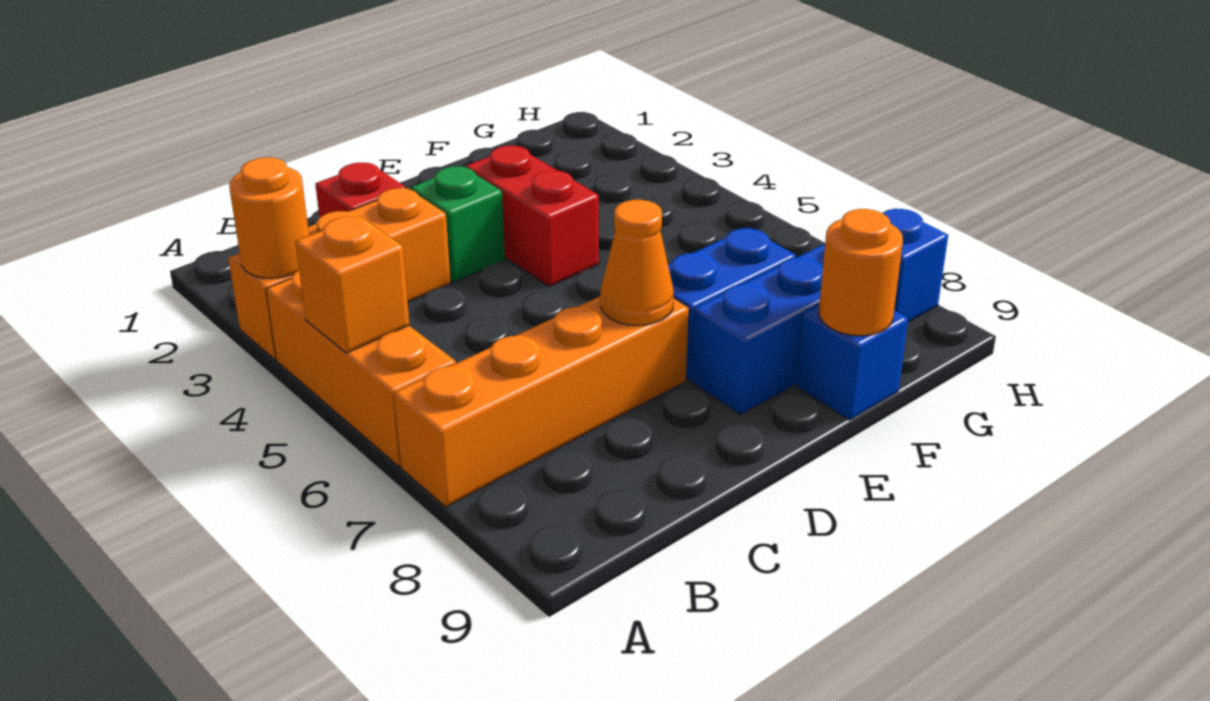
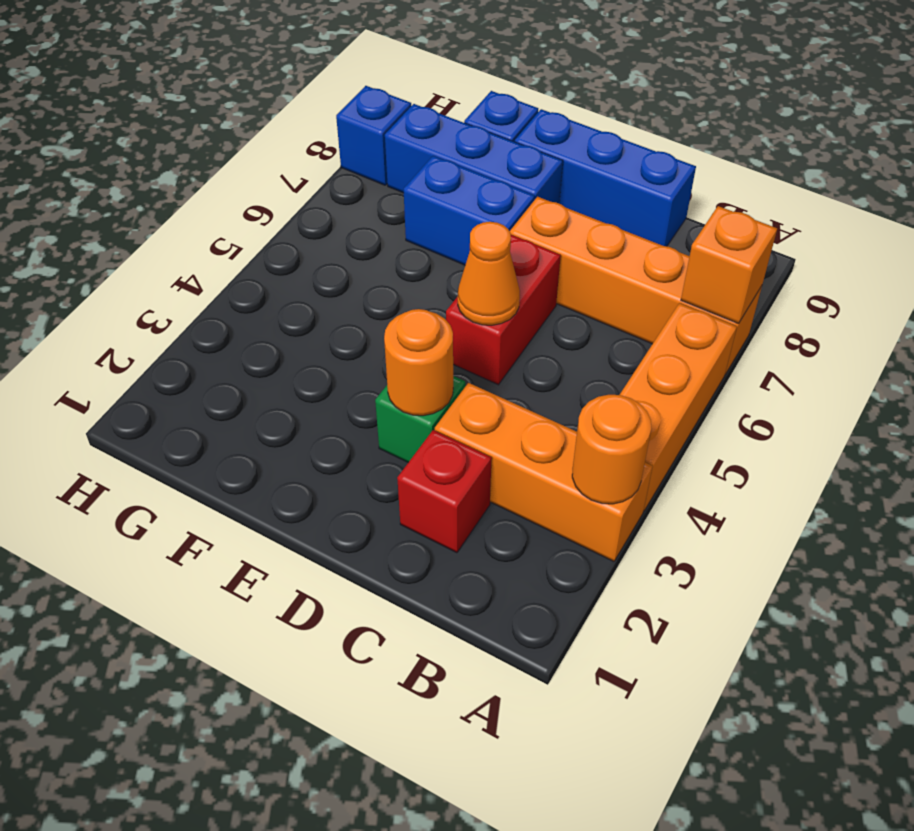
orange 1x1 brick [295,216,410,353] -> orange 1x1 brick moved to [681,206,777,324]
none -> blue 1x3 brick [515,109,696,246]
orange 1x1 cone [600,200,674,325] -> orange 1x1 cone moved to [458,222,520,325]
red 1x2 brick [466,146,599,287] -> red 1x2 brick moved to [446,235,561,385]
orange 1x1 round brick [819,209,903,336] -> orange 1x1 round brick moved to [384,309,453,416]

